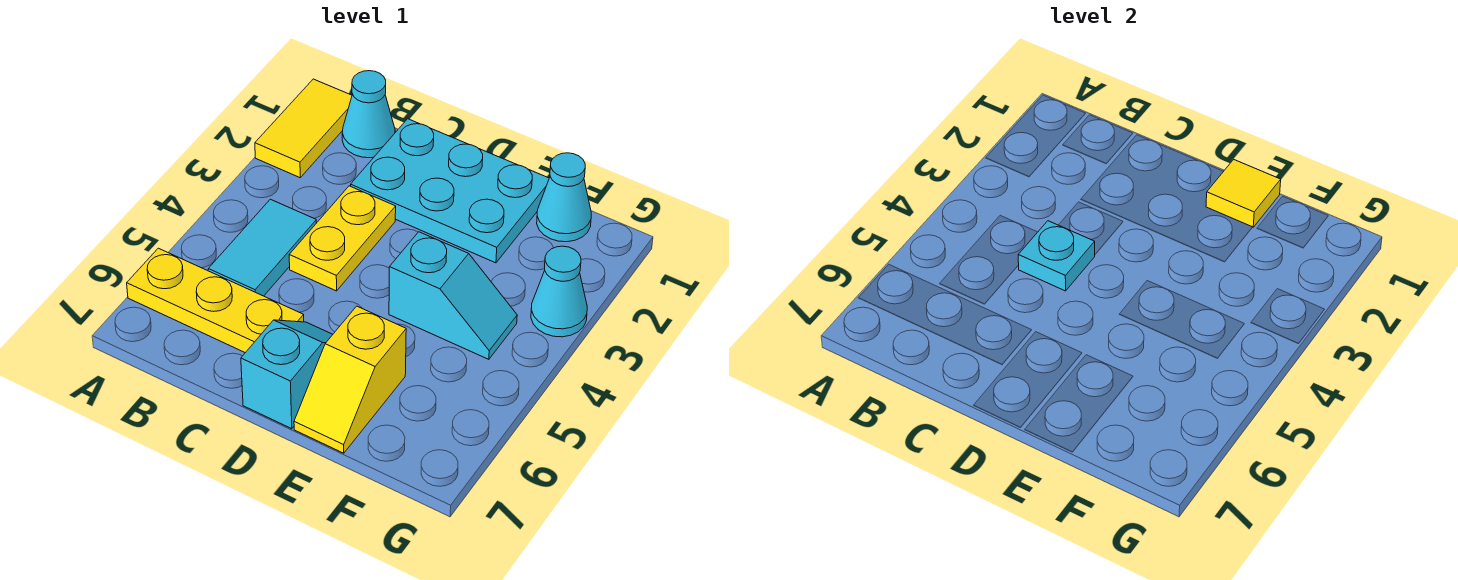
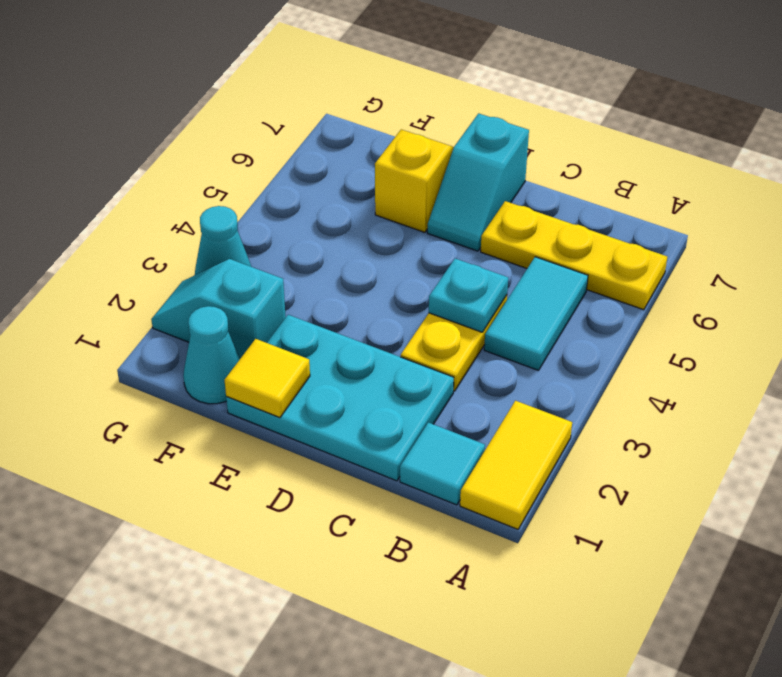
cyan 1x1 cone [342,71,395,158] -> cyan 1x1 tile [400,422,485,505]
cyan 1x2 slope [389,232,517,359] -> cyan 1x2 slope moved to [151,259,286,358]

